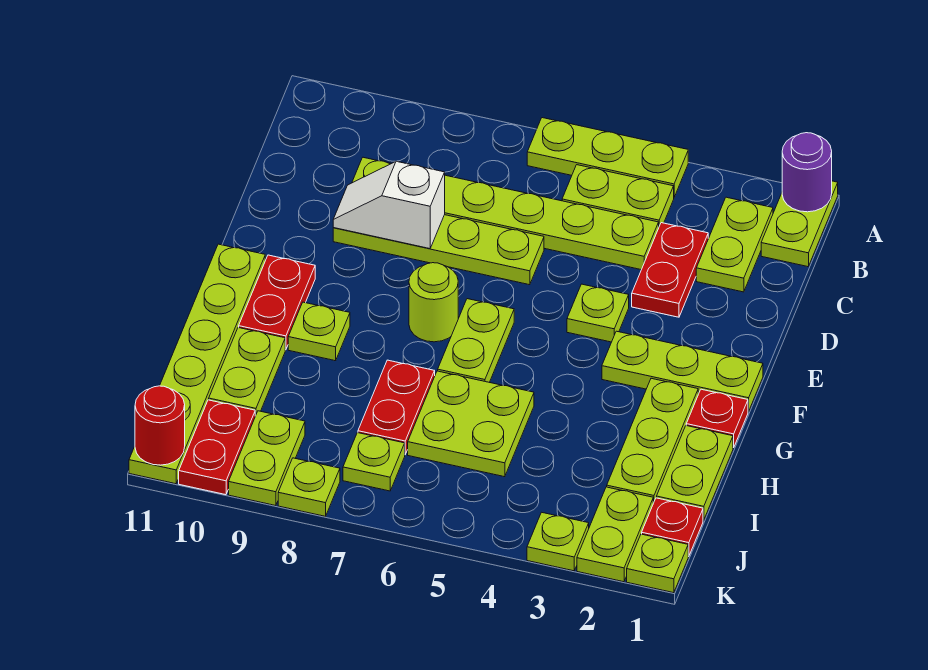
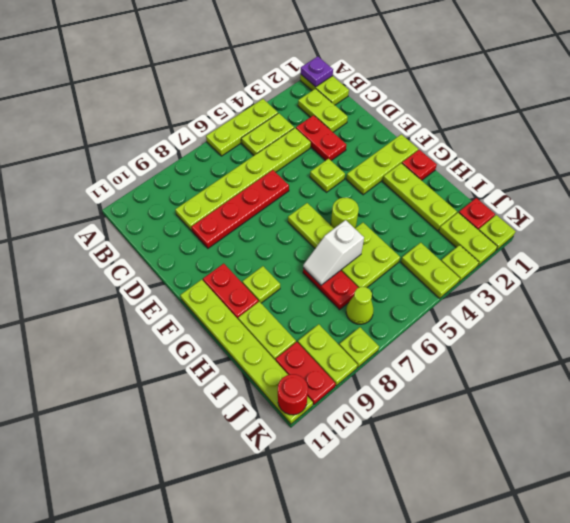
purple 1x1 round brick [782,133,832,212] -> purple 1x1 plate [301,56,333,87]
lime 1x4 plate [333,215,544,285] -> red 1x4 plate [191,170,289,248]
white 1x2 slope [333,161,445,249] -> white 1x2 slope moved to [303,220,364,285]
lime 1x1 round brick [409,263,458,342] -> lime 1x1 round brick moved to [331,198,359,228]
lime 1x2 plate [657,426,733,520] -> lime 1x2 plate moved to [401,243,460,298]
lime 1x1 plate [343,433,405,491] -> lime 1x1 cone [346,287,373,324]

